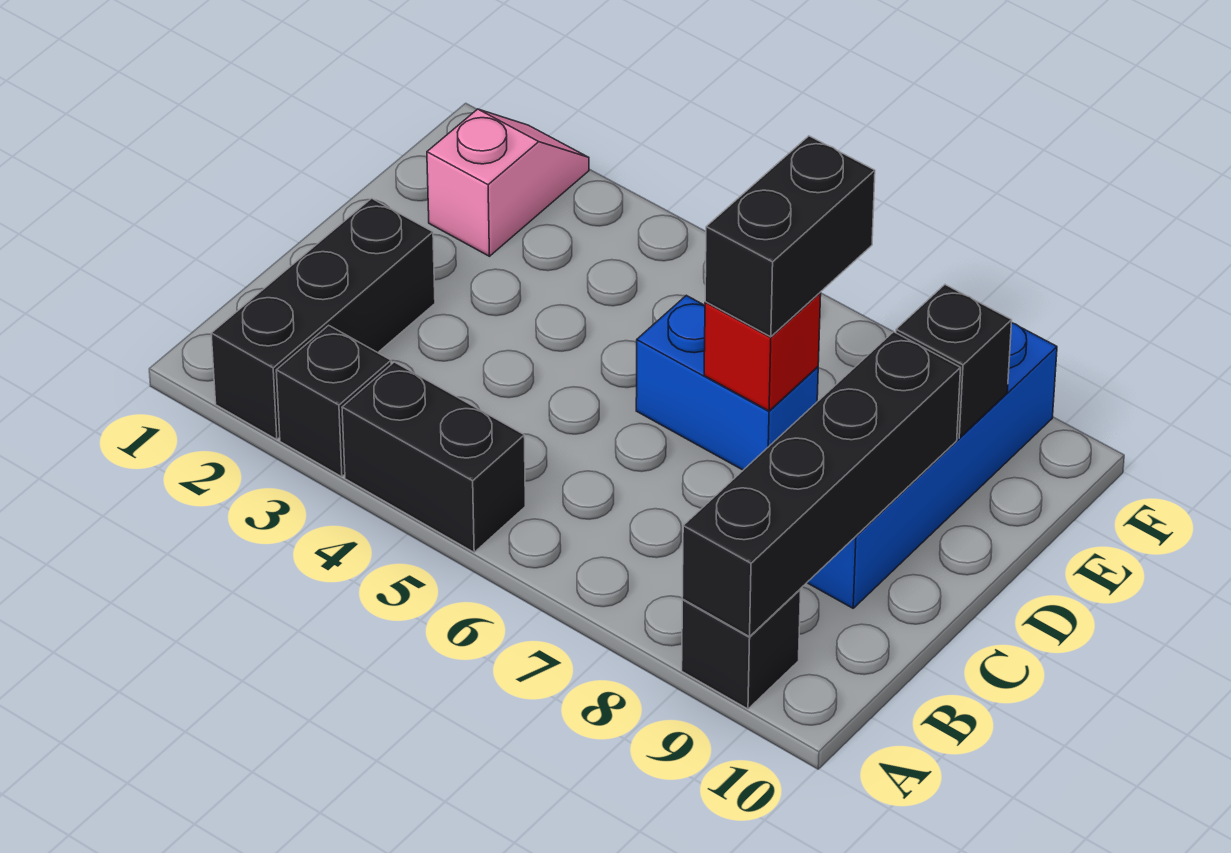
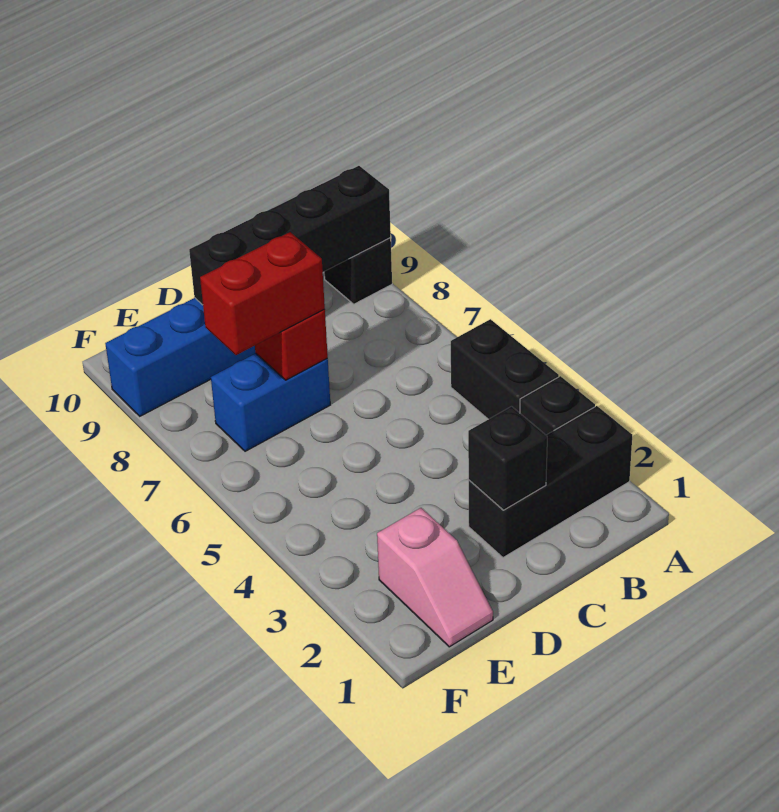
blue 1x2 brick [636,295,818,470] -> blue 1x2 brick turned to [211,353,330,451]
black 1x2 brick [705,136,875,337] -> red 1x2 brick [200,232,325,355]
pink 1x2 slope [427,109,589,256] -> pink 1x2 slope turned to [377,508,493,647]
black 1x1 brick [896,285,1012,438] -> black 1x1 brick moved to [468,406,547,510]

